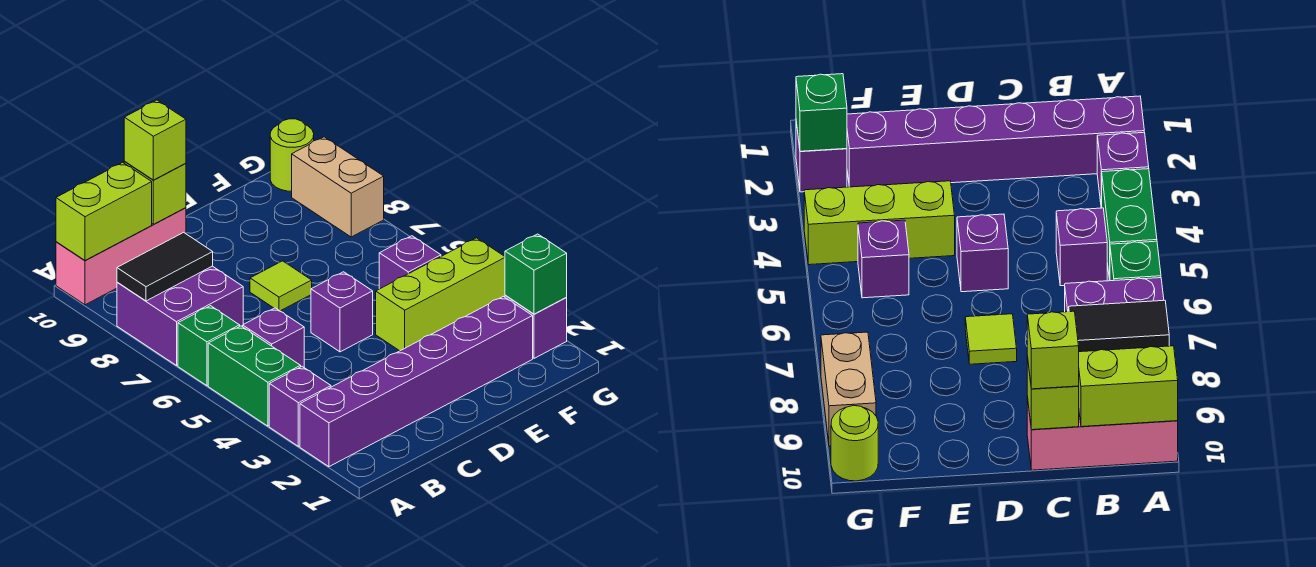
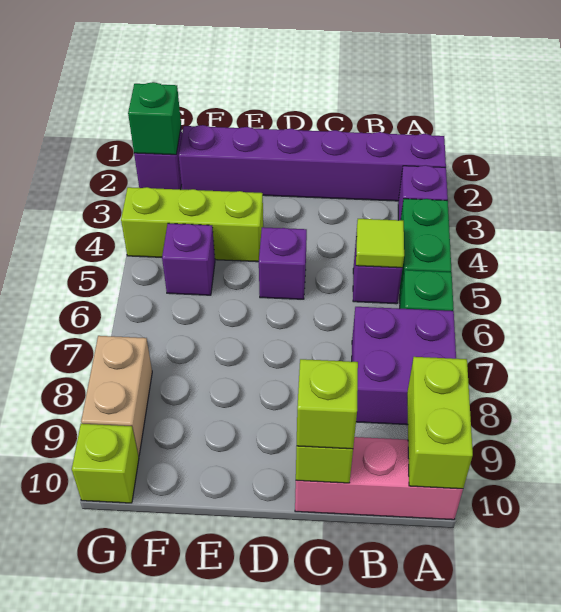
black 1x2 tile [117,232,213,301] -> none
lime 1x2 brick [56,162,152,260] -> lime 1x2 brick turned to [407,357,473,489]
lime 1x1 tile [250,261,312,311] -> lime 1x1 tile moved to [356,219,404,268]
lime 1x1 round brick [270,119,314,191] -> lime 1x1 brick [72,424,139,503]

